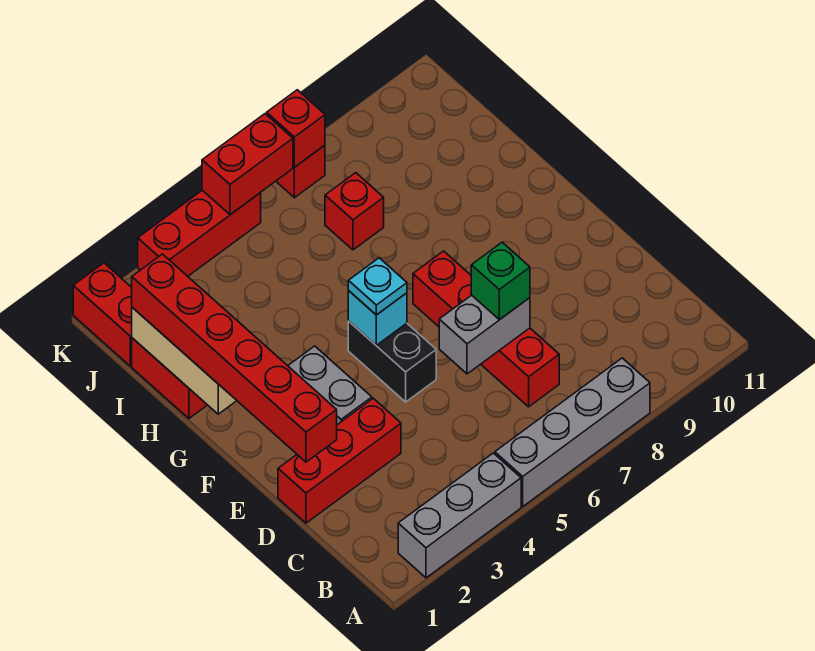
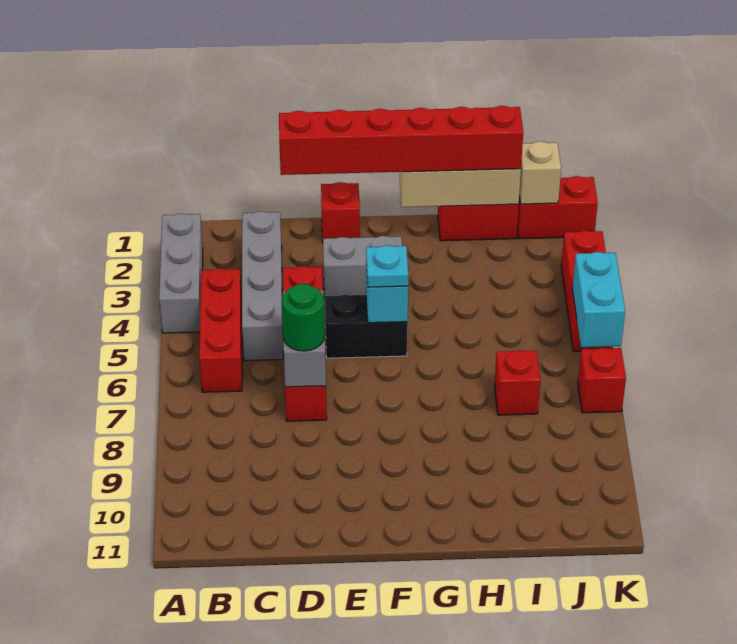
grey 1x4 brick [495,358,650,506] -> grey 1x4 brick moved to [242,211,283,361]
red 1x4 brick [413,251,559,407] -> red 1x4 brick turned to [283,266,327,421]
red 1x3 brick [278,398,401,523] -> red 1x3 brick moved to [199,269,242,392]
green 1x1 brick [471,242,530,320] -> green 1x1 round brick [282,284,325,351]
none -> tan 1x1 brick [519,141,561,204]
red 1x2 brick [202,114,293,215] -> cyan 1x2 brick [572,252,625,347]
red 1x1 brick [267,90,325,167] -> red 1x1 brick moved to [321,182,360,241]

